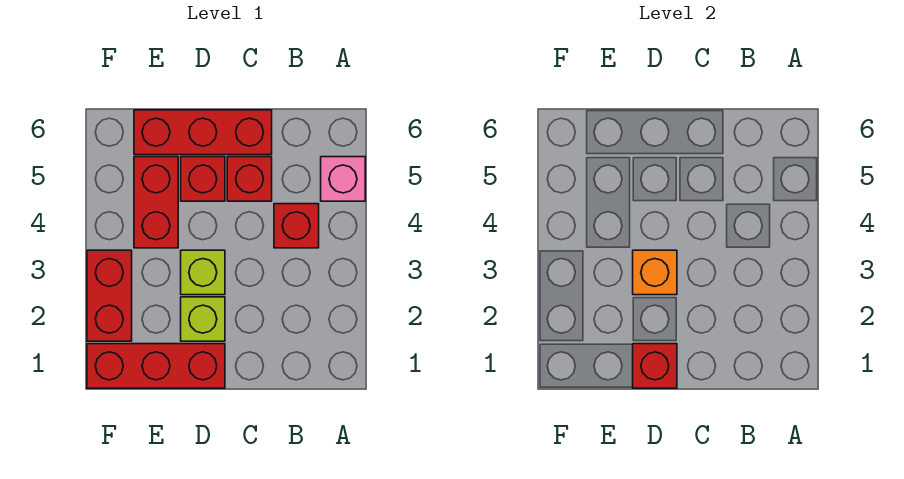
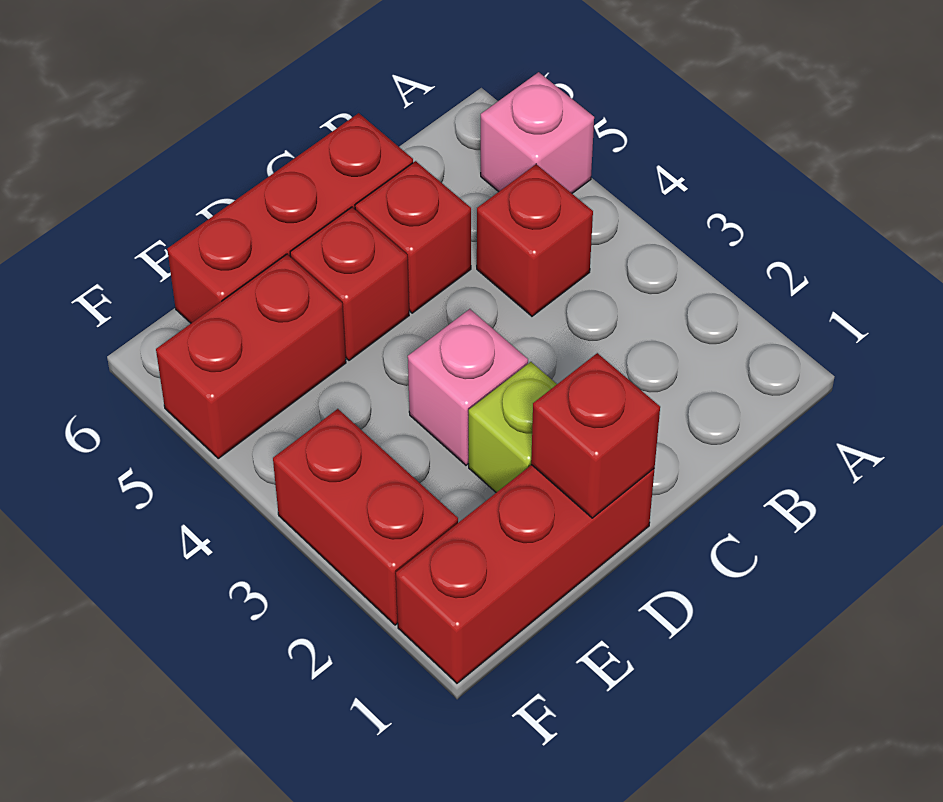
lime 1x1 brick [181,250,225,295] -> pink 1x1 brick [408,309,528,465]
orange 1x1 brick [633,250,677,295] -> none
red 1x2 brick [134,157,178,248] -> red 1x2 brick turned to [156,254,346,458]

